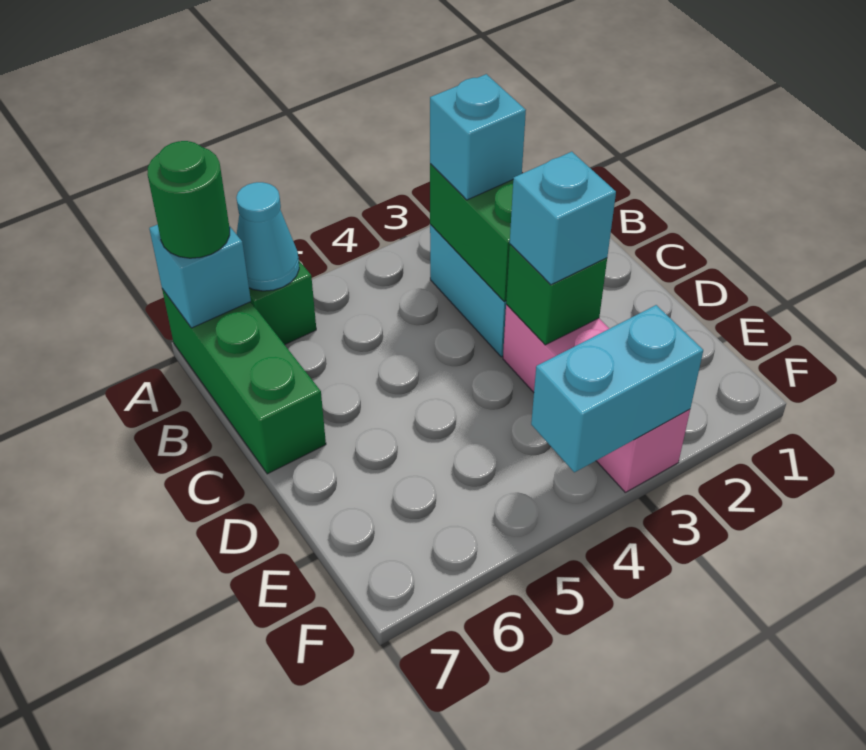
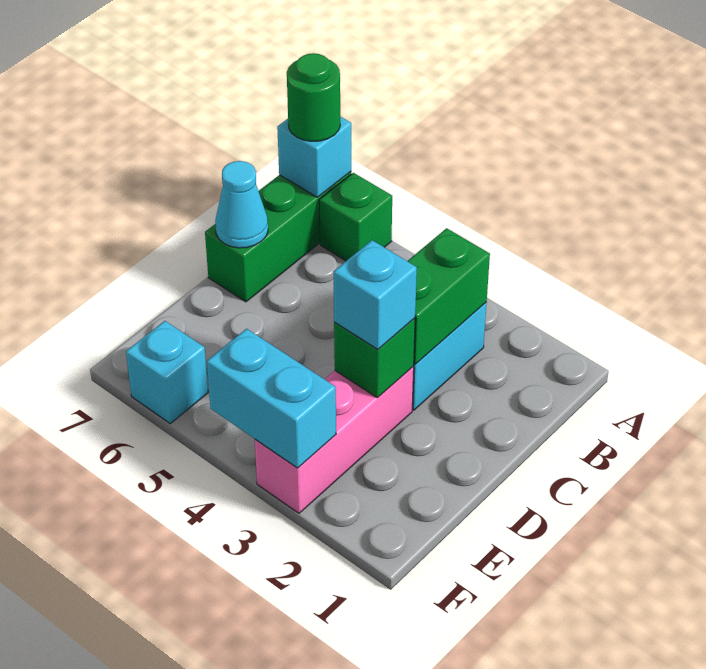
cyan 1x1 cone [236,182,299,291] -> cyan 1x1 cone moved to [215,161,268,248]
cyan 1x1 brick [430,74,526,200] -> cyan 1x1 brick moved to [126,321,208,424]

